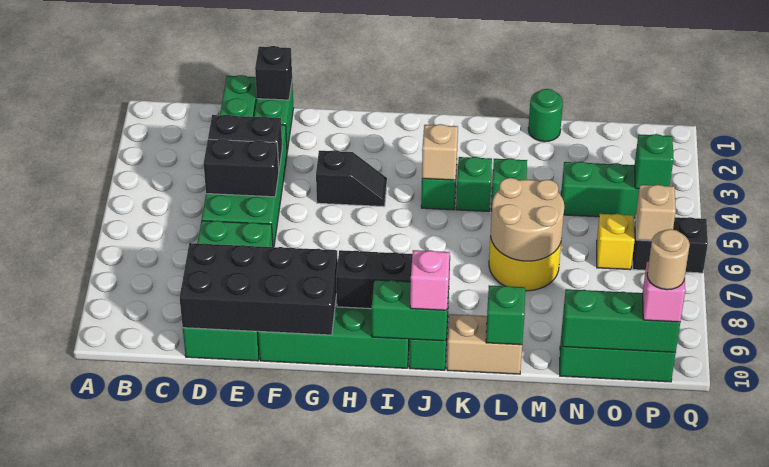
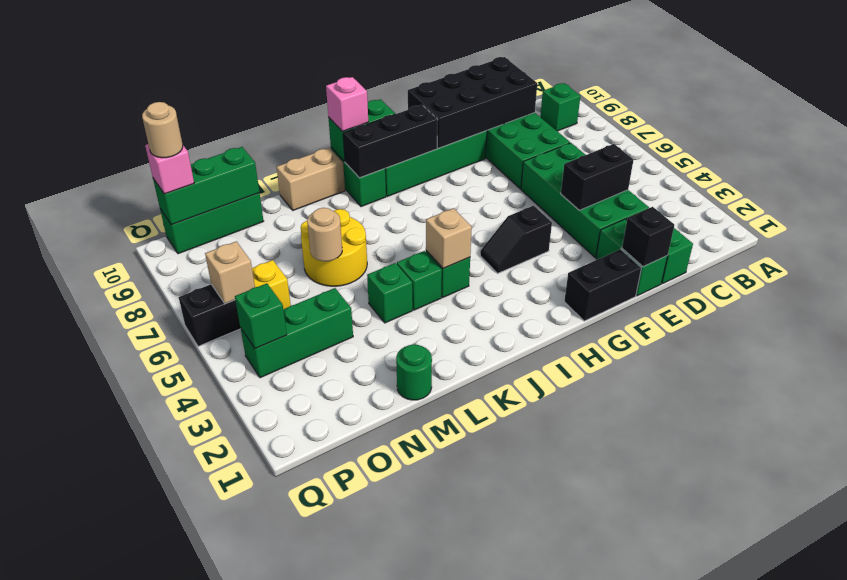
black 1x2 brick [203,139,279,197] -> black 1x2 brick moved to [564,249,641,321]
tan 2x2 round brick [491,178,564,261] -> tan 1x1 round brick [307,208,342,261]
green 1x1 brick [486,286,525,345] -> green 1x1 brick moved to [540,83,580,131]

